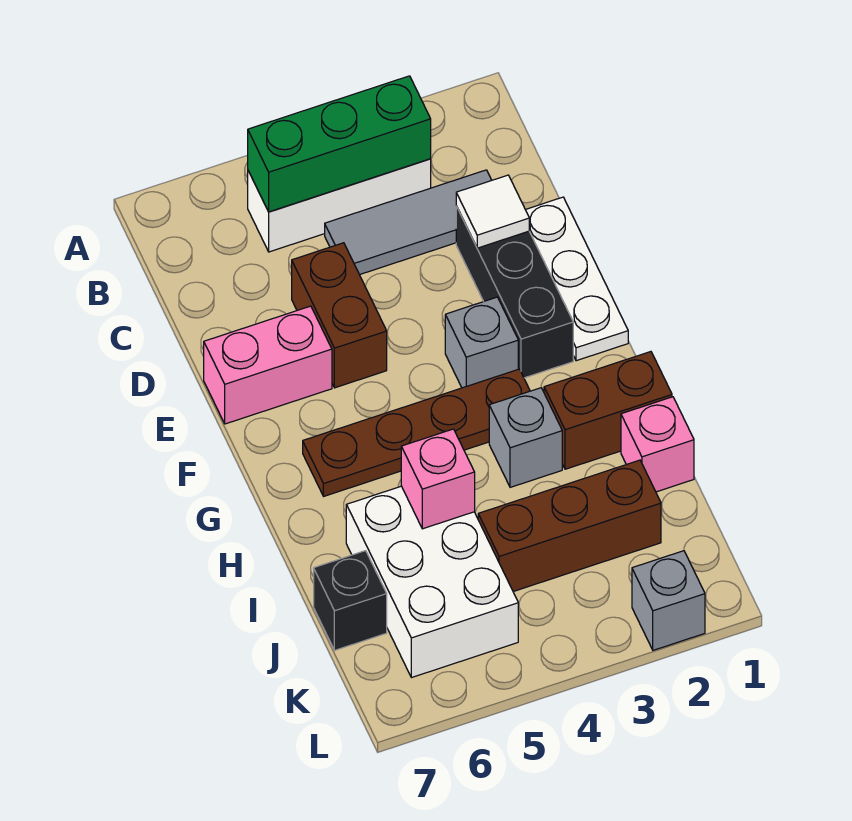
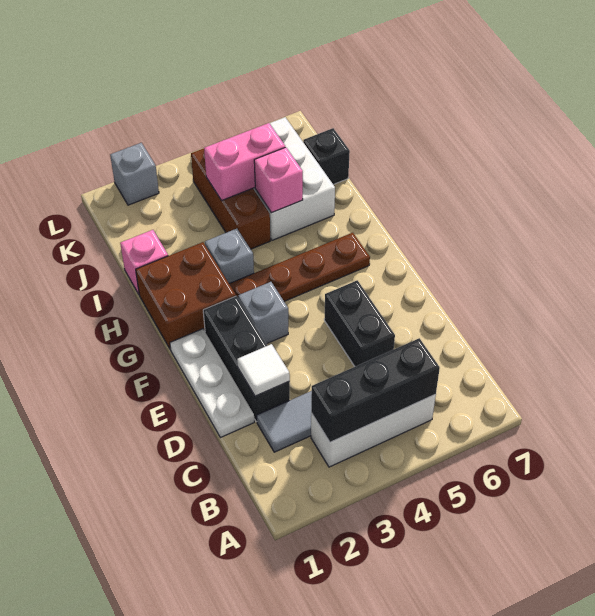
green 1x3 brick [248,76,431,212] -> black 1x3 brick [311,338,440,442]
brown 1x2 brick [292,243,387,388] -> black 1x2 brick [324,280,395,366]
pink 1x2 brick [204,306,332,424] -> pink 1x2 brick moved to [204,123,285,200]
brown 1x2 brick [544,352,672,469] -> brown 2x2 brick [136,242,236,350]
brown 1x3 brick [478,460,661,592] -> brown 1x3 brick turned to [191,148,270,249]

